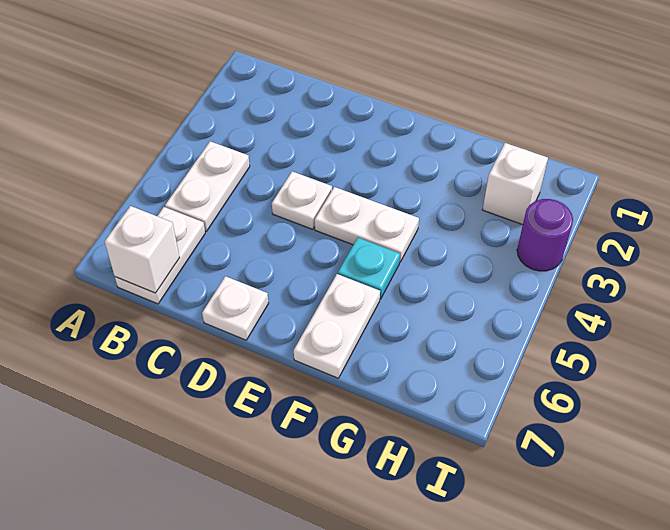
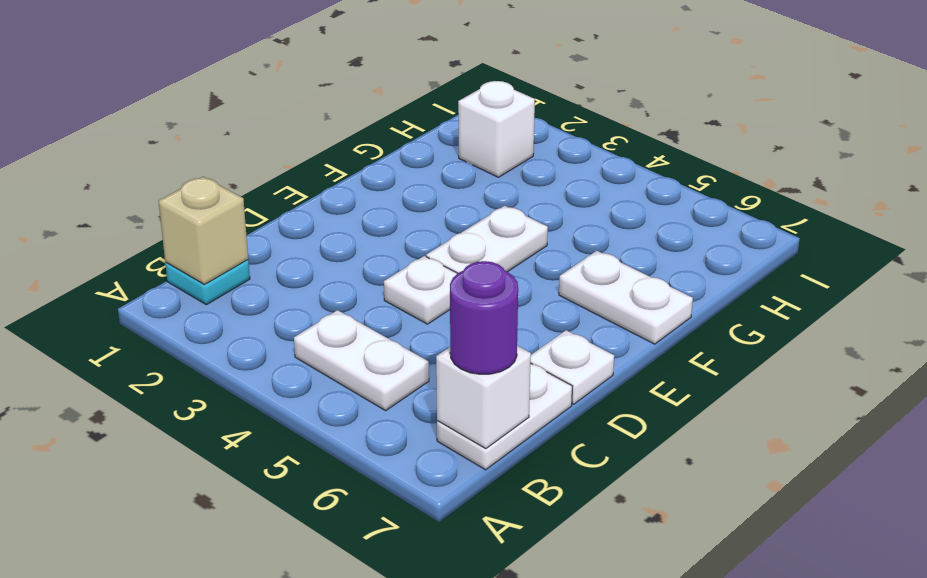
none -> tan 1x1 brick [159,177,248,285]
white 1x2 plate [115,207,205,304] -> white 1x2 plate turned to [437,363,573,470]
cyan 1x1 plate [338,238,400,299] -> cyan 1x1 plate moved to [165,260,250,305]
purple 1x1 round brick [517,199,573,271] -> purple 1x1 round brick moved to [450,261,518,374]

